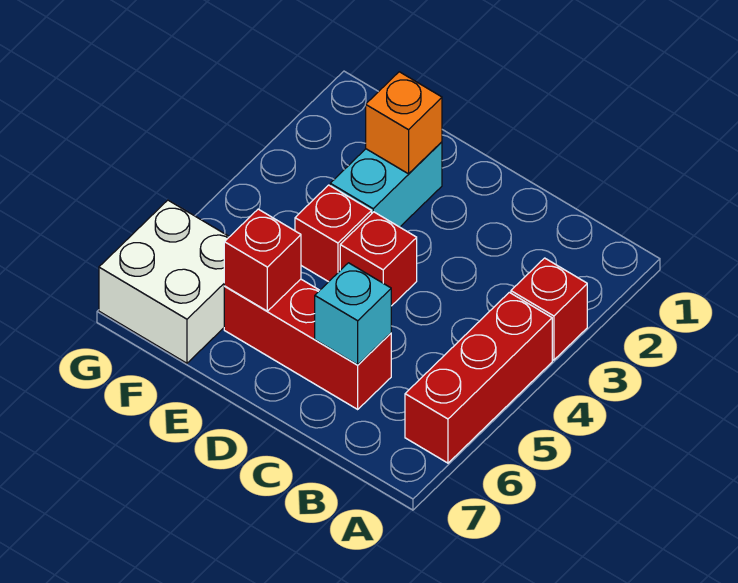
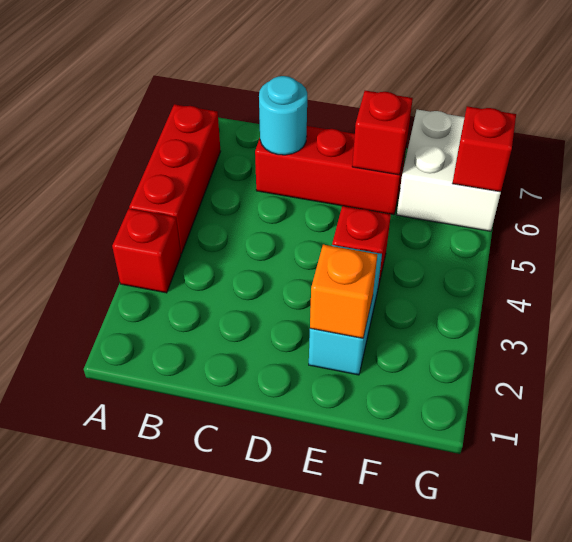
cyan 1x1 brick [315,263,391,365] -> cyan 1x1 round brick [259,76,307,155]
red 1x1 brick [340,212,417,306] -> red 1x1 brick moved to [453,106,516,192]

